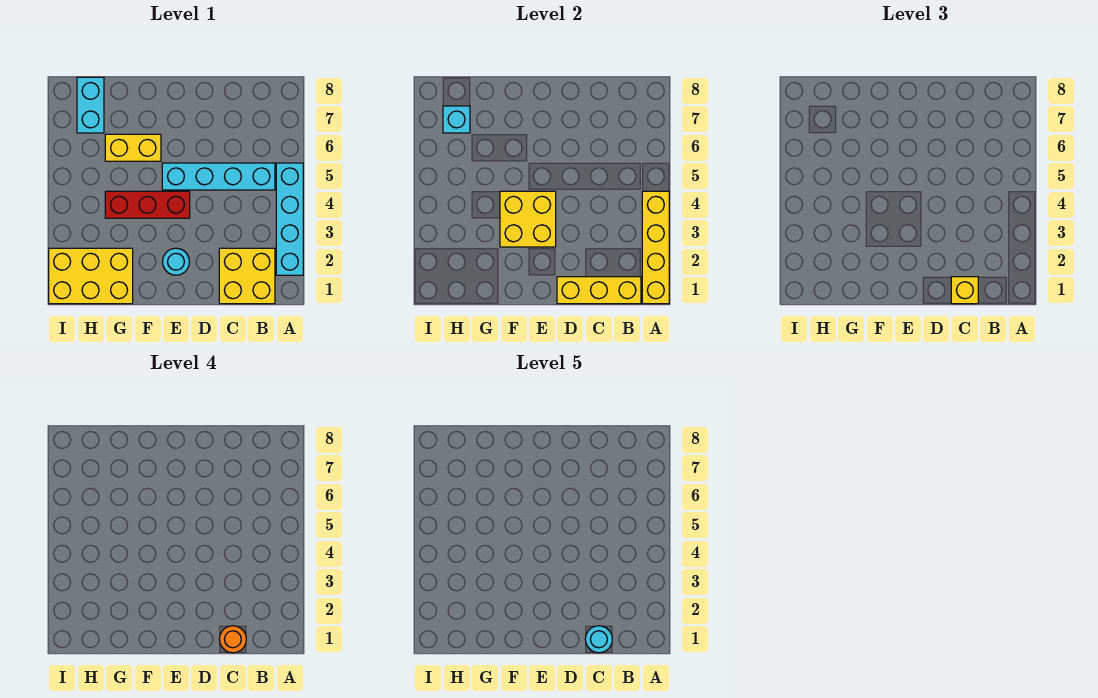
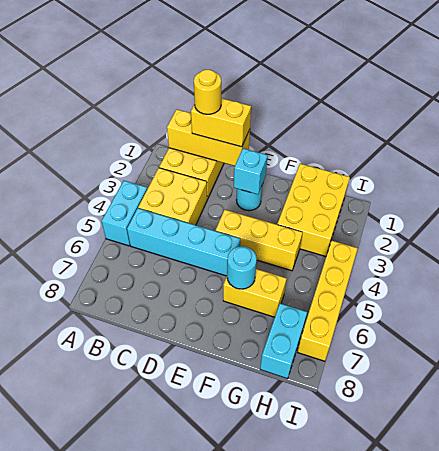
yellow 1x4 brick [642,191,669,304] -> yellow 1x4 brick moved to [298,241,358,361]
cyan 1x4 brick [276,163,303,275] -> cyan 1x2 brick [102,181,147,246]
yellow 1x1 brick [951,277,978,304] -> yellow 1x2 brick [191,98,251,147]
orange 1x1 round brick [219,626,246,653] -> yellow 1x1 round brick [194,70,221,114]
cyan 1x1 round brick [585,626,612,653] -> cyan 1x1 round brick moved to [227,246,257,289]
yellow 2x2 brick [500,191,556,247] -> yellow 2x2 brick moved to [138,168,207,225]
red 1x3 brick [105,191,190,218] -> yellow 1x3 brick [216,210,303,271]
yellow 2x3 brick [49,248,133,304] -> yellow 2x3 brick turned to [277,164,350,256]
cyan 1x1 brick [443,106,470,133] -> cyan 1x1 brick moved to [234,149,268,194]

